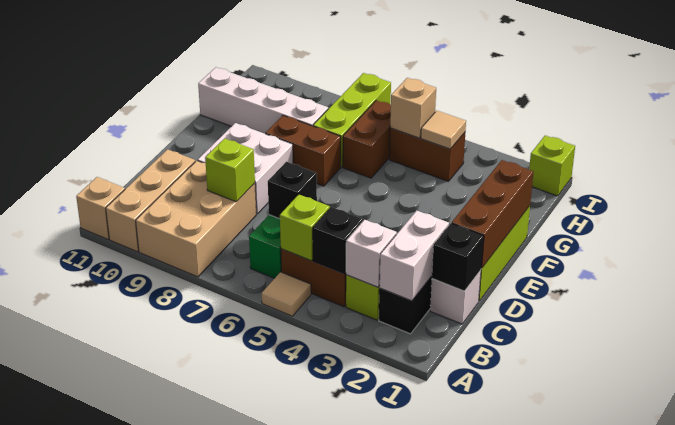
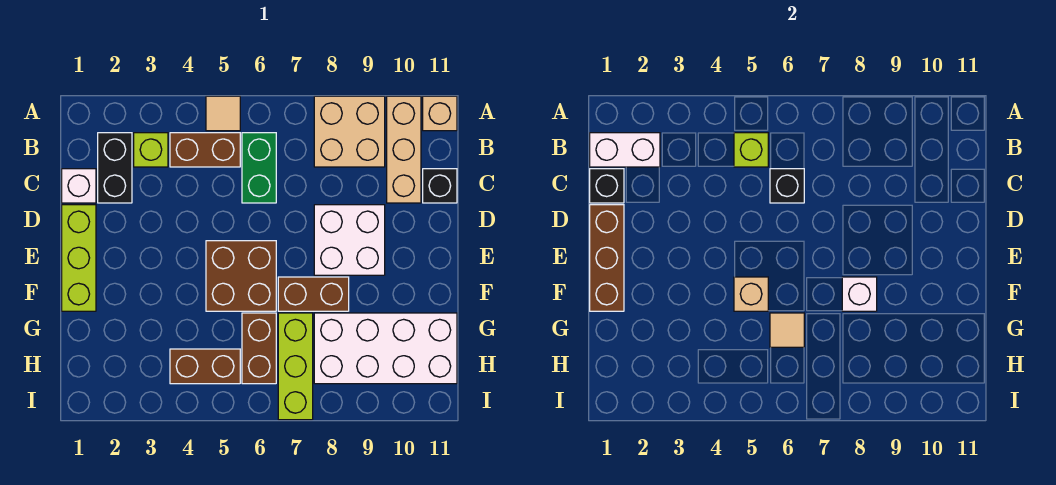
tan 2x3 brick [136,161,256,277] -> tan 2x2 brick [314,96,385,167]
white 1x2 brick [379,211,449,301] -> white 1x2 brick turned to [590,133,660,167]
white 1x1 brick [346,220,397,287] -> white 1x1 brick moved to [842,277,877,311]
black 1x1 brick [313,207,363,274] -> black 1x1 brick moved to [423,169,457,203]
lime 1x1 brick [205,138,255,202] -> none
none -> brown 2x2 brick [206,241,276,311]
white 1x4 brick [198,67,328,134] -> white 2x4 brick [314,313,457,384]
tan 1x1 tile [421,111,466,149] -> tan 1x1 tile moved to [770,313,804,347]
tan 1x1 brick [390,78,436,138] -> tan 1x1 brick moved to [734,277,768,311]
lime 1x1 brick [529,135,575,196] -> none

